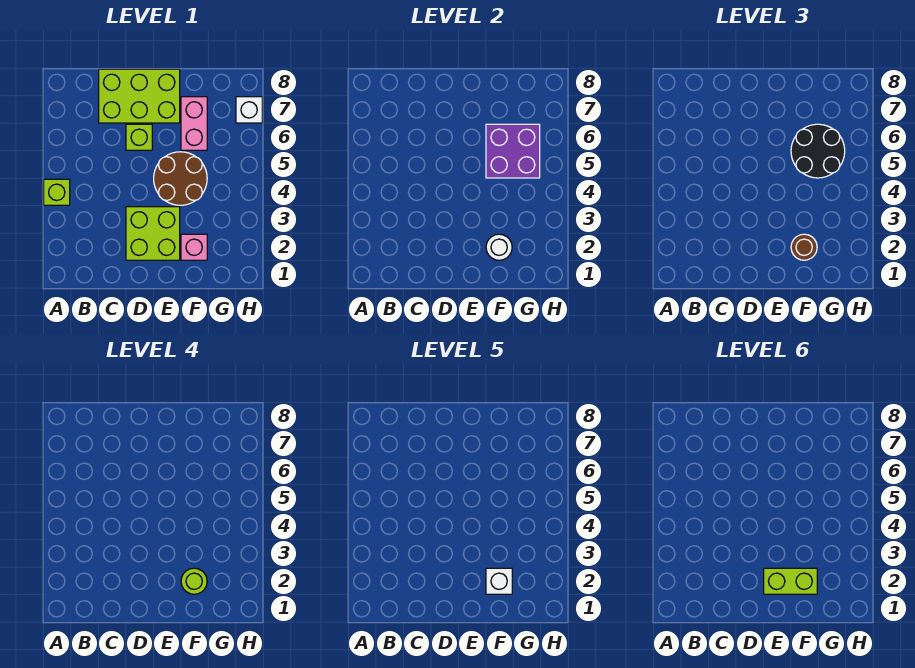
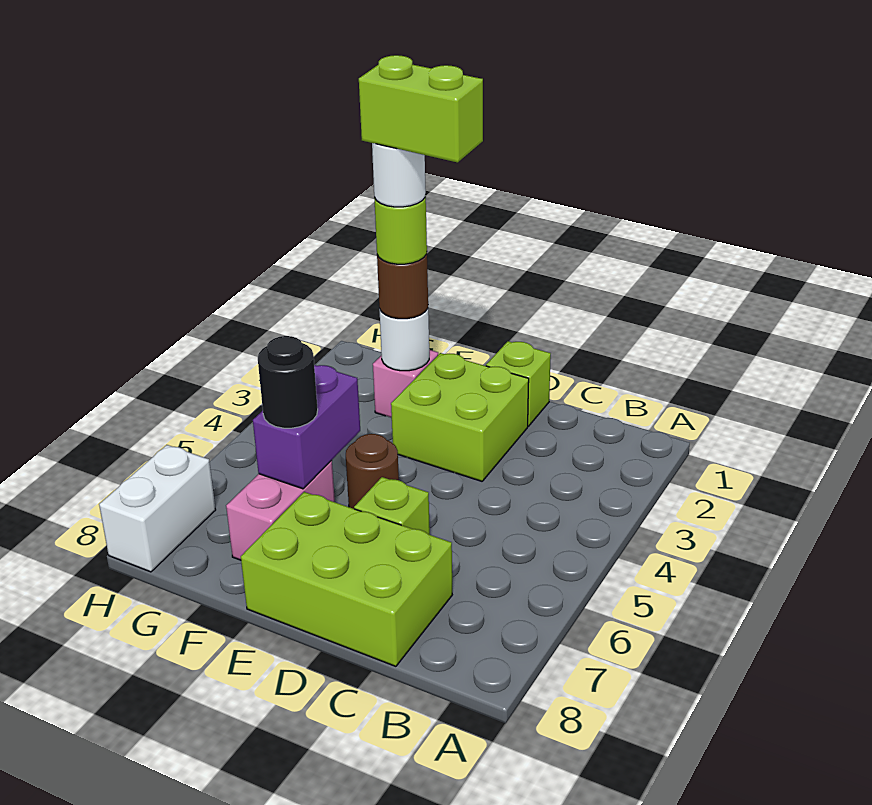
lime 1x1 brick [44,179,70,205] -> lime 1x1 brick moved to [486,341,551,426]
brown 2x2 round brick [154,152,207,205] -> brown 1x1 round brick [346,434,399,509]
white 1x1 brick [486,568,512,594] -> white 1x1 round brick [372,143,426,207]
purple 2x2 brick [486,124,540,178] -> purple 1x2 brick [253,365,360,489]
black 2x2 round brick [791,124,845,178] -> black 1x1 round brick [258,336,318,428]
white 1x1 brick [236,97,262,123] -> white 1x2 brick [99,445,216,572]

